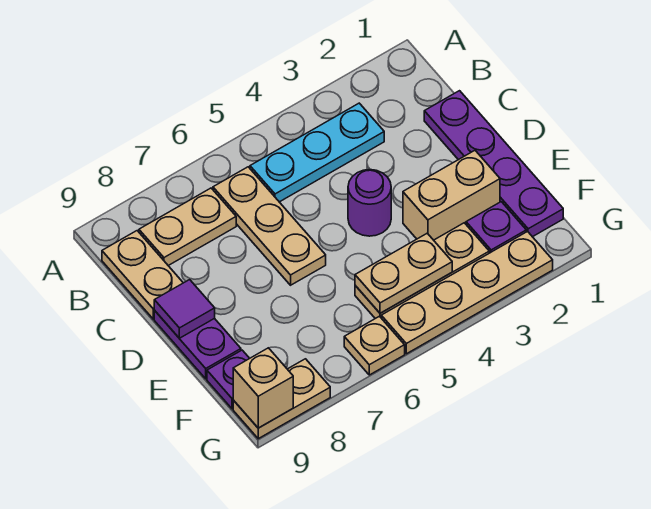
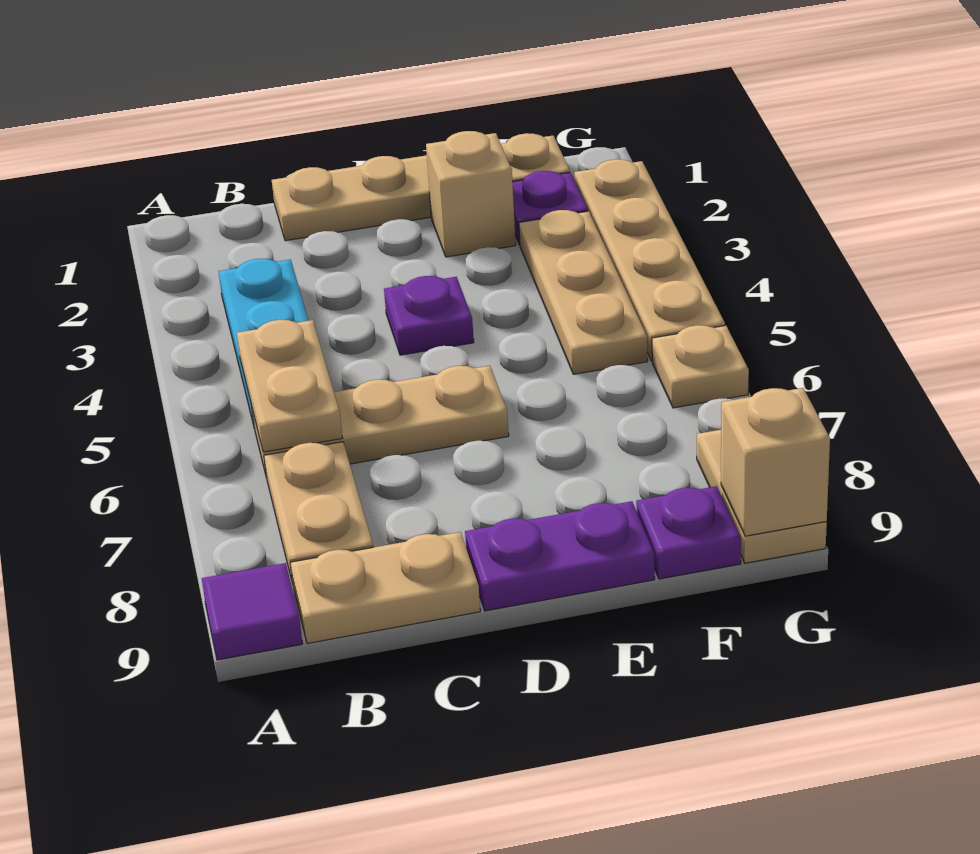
purple 1x4 plate [424,91,563,237] -> tan 1x4 plate [272,133,570,241]
purple 1x1 round brick [348,170,391,236] -> purple 1x1 plate [384,276,474,355]
purple 1x1 tile [154,280,215,338] -> purple 1x1 tile moved to [202,563,303,660]
tan 1x2 brick [403,150,500,240] -> tan 1x1 brick [426,131,516,257]
tan 1x2 plate [355,233,452,313] -> tan 1x2 plate moved to [237,320,342,452]

